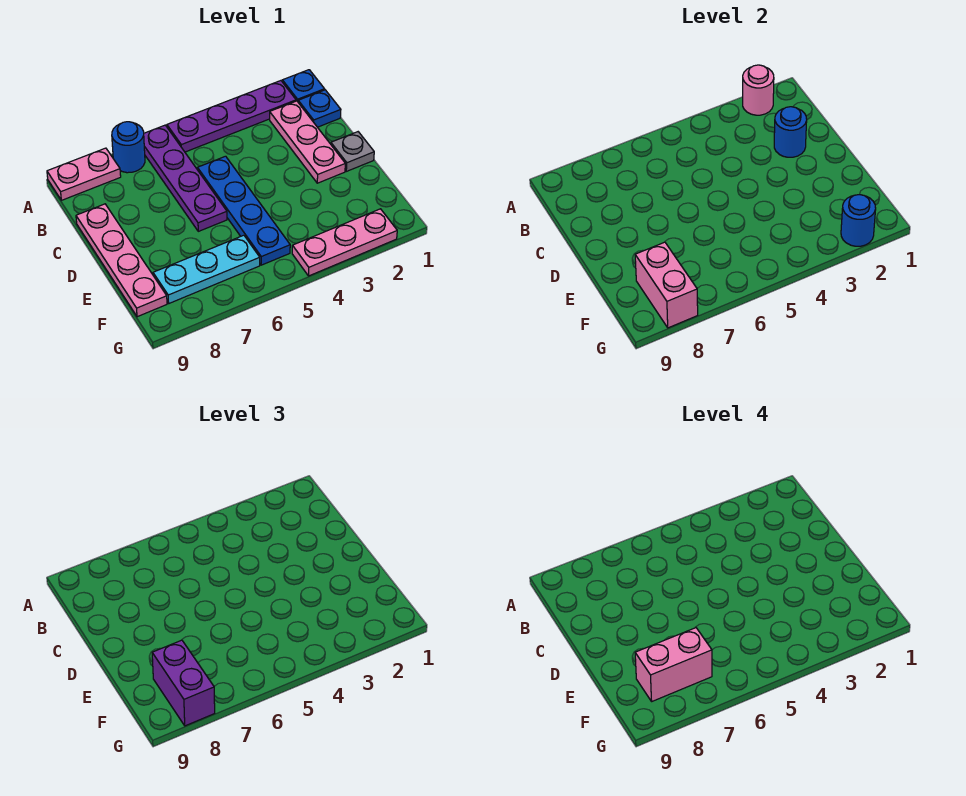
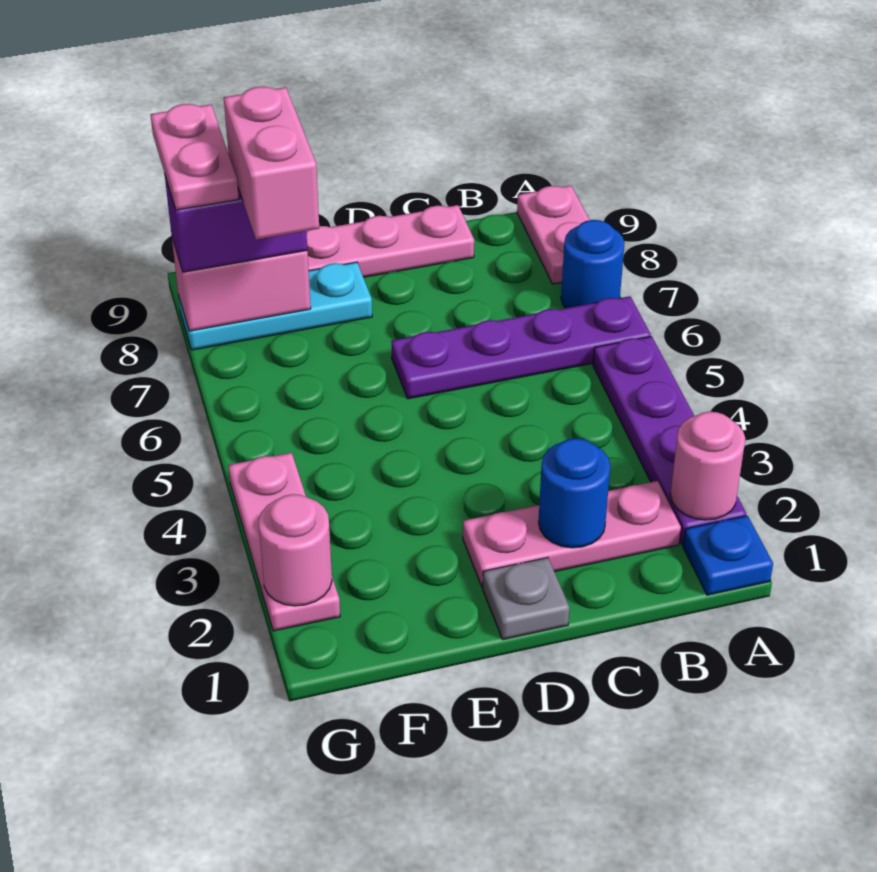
blue 1x1 plate [298,90,341,127] -> none
blue 1x4 plate [198,156,290,265] -> none
cyan 1x3 plate [153,235,260,303] -> cyan 1x3 plate turned to [178,262,372,350]
blue 1x1 round brick [841,195,876,246] -> pink 1x1 round brick [259,494,332,606]
none -> pink 1x2 plate [150,104,239,210]

